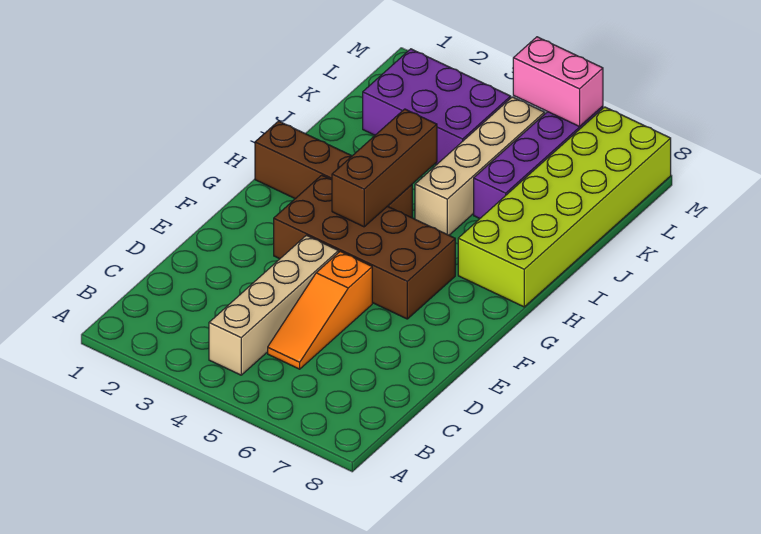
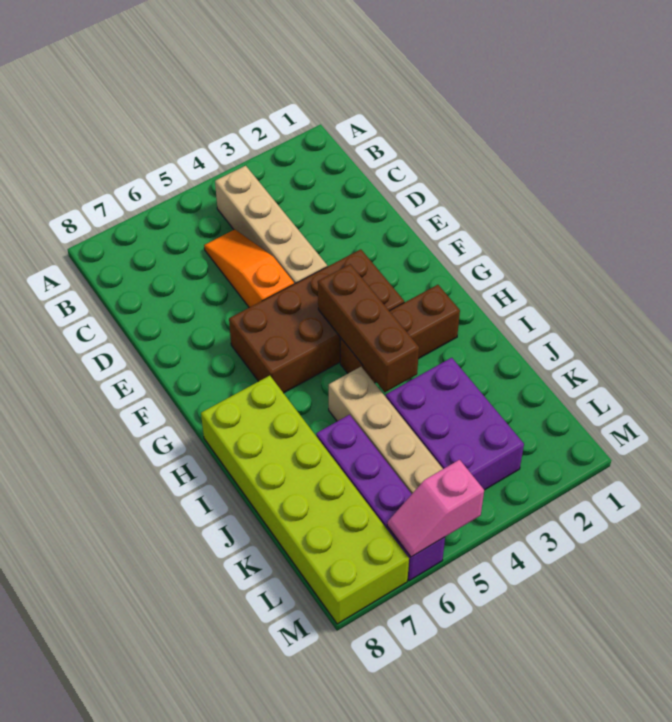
brown 1x4 brick [255,121,412,218] -> brown 1x3 brick [340,285,460,383]
purple 2x3 brick [363,49,511,164] -> purple 2x3 brick turned to [386,358,524,490]
pink 1x2 brick [513,37,603,126] -> pink 1x2 slope [387,460,484,557]

